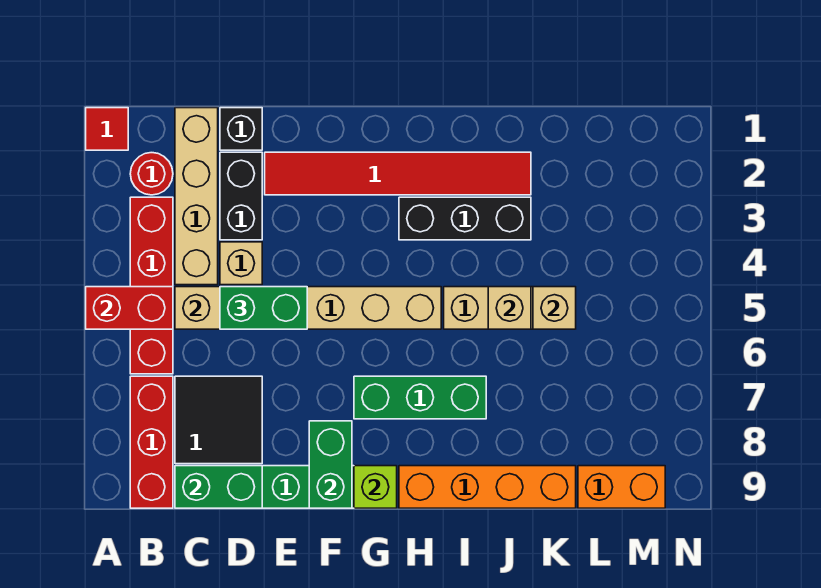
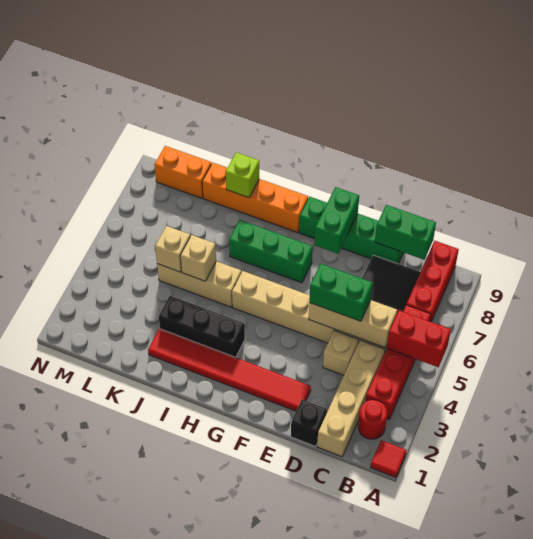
black 1x2 brick [220,152,262,240] -> none
lime 1x1 brick [354,466,397,508] -> lime 1x1 brick moved to [226,152,259,198]

